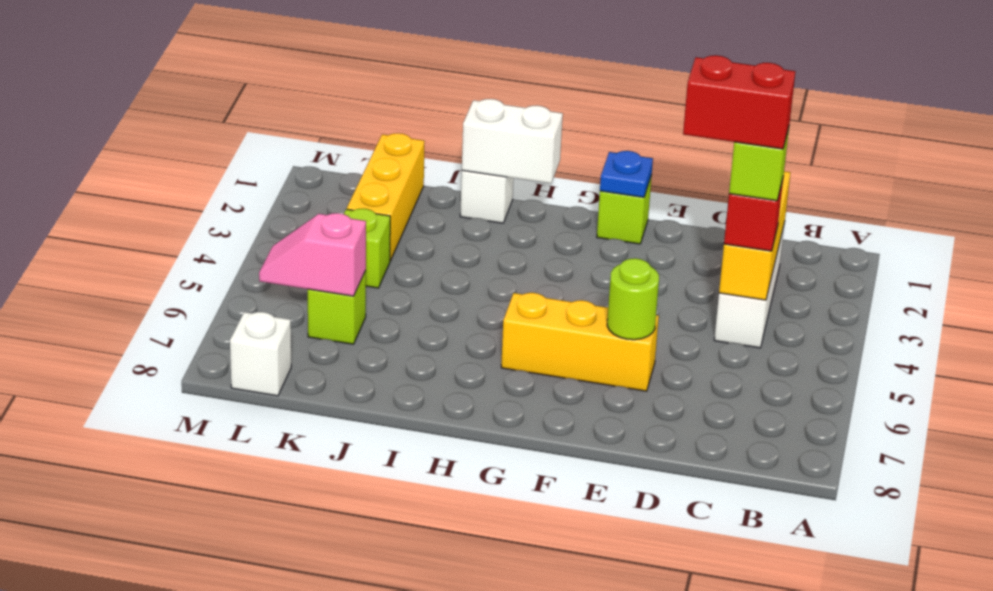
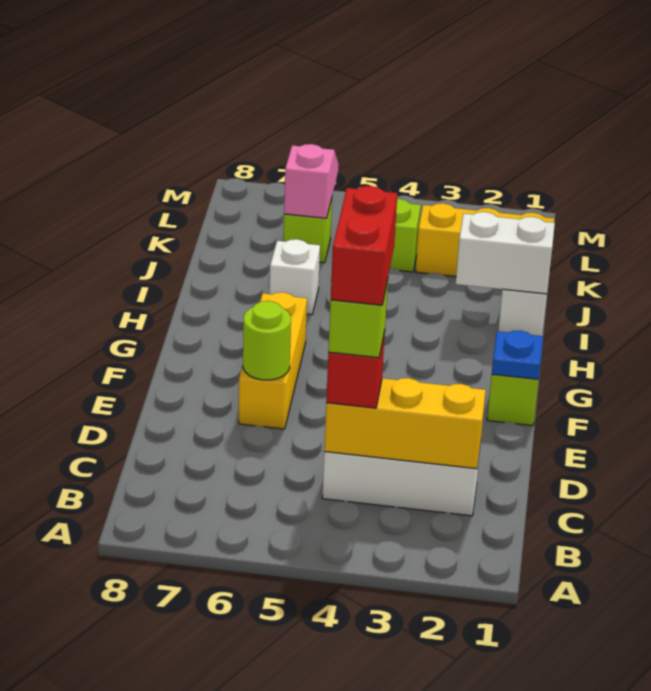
white 1x2 brick [462,99,563,184] -> white 1x2 brick turned to [456,212,555,294]
white 1x1 brick [230,312,291,396] -> white 1x1 brick moved to [270,239,320,315]

